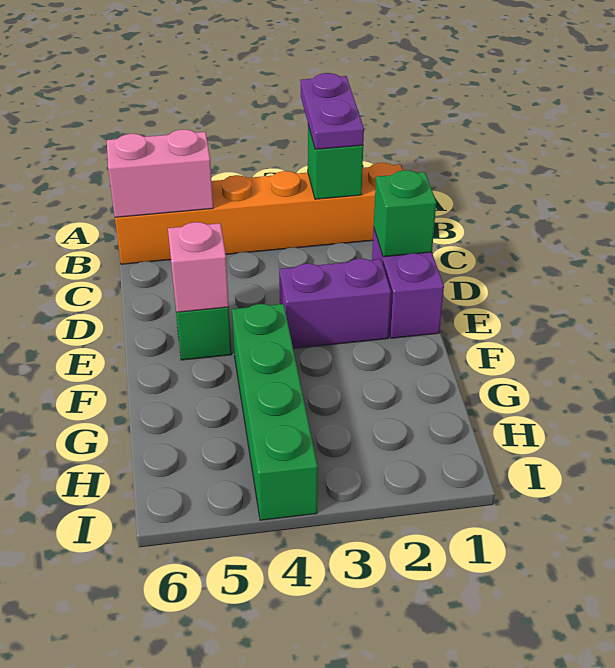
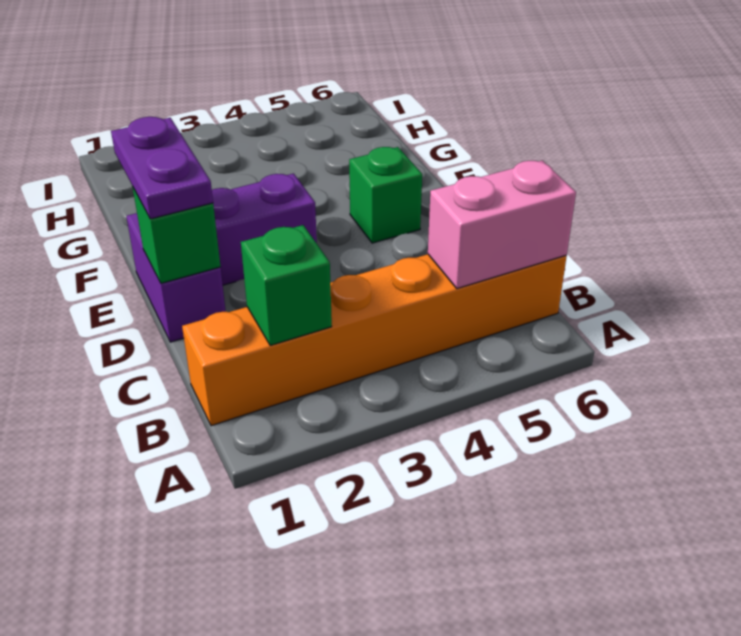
purple 1x2 plate [300,73,364,149] -> purple 1x2 plate moved to [111,117,213,219]
pink 1x1 brick [168,222,229,312] -> none
green 1x4 brick [232,304,318,520] -> none

